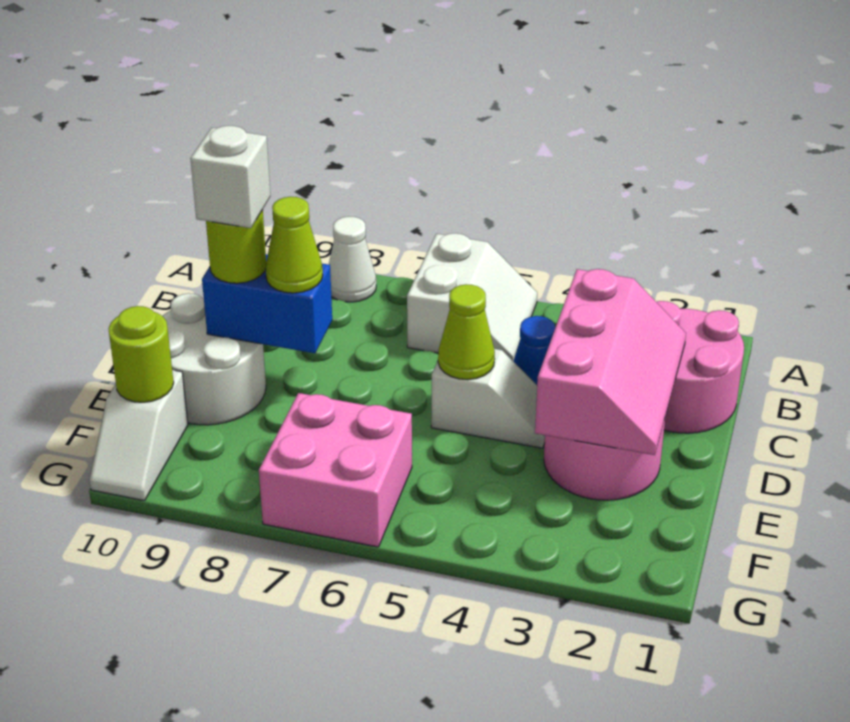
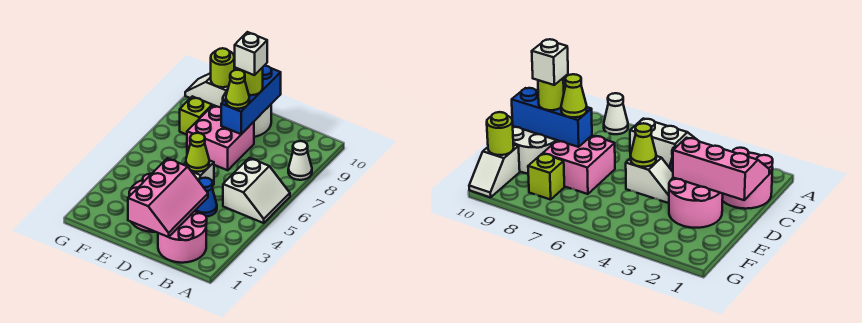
white 2x2 slope [407,233,537,361] -> white 2x2 slope turned to [223,158,290,223]
pink 2x3 slope [535,269,686,455] -> pink 2x3 slope turned to [128,158,208,237]
blue 1x2 brick [202,254,332,353] -> blue 1x3 brick [221,65,281,134]
pink 2x2 brick [259,393,412,547] -> pink 2x2 brick moved to [187,105,254,170]
none -> lime 1x1 brick [180,96,212,135]

